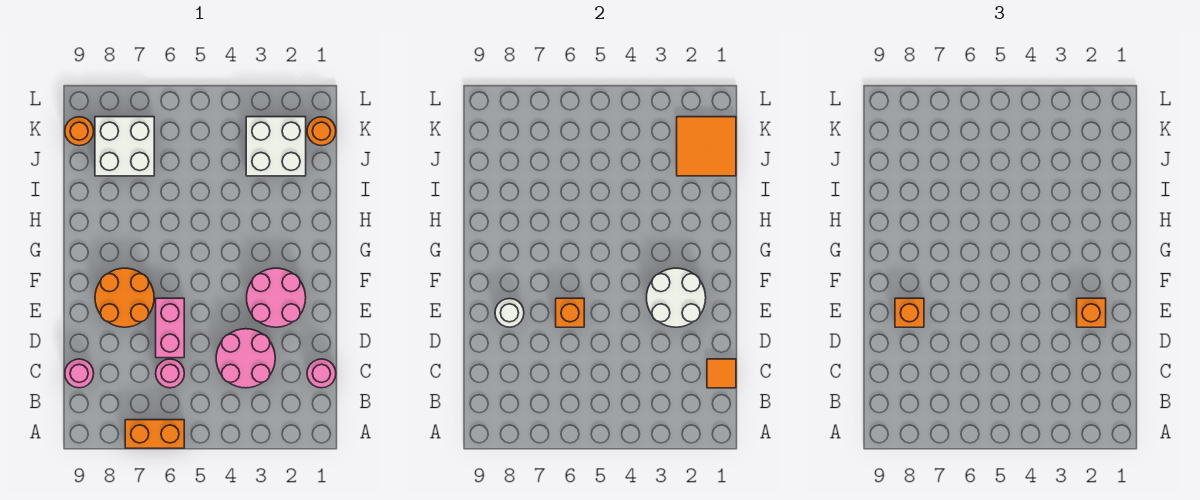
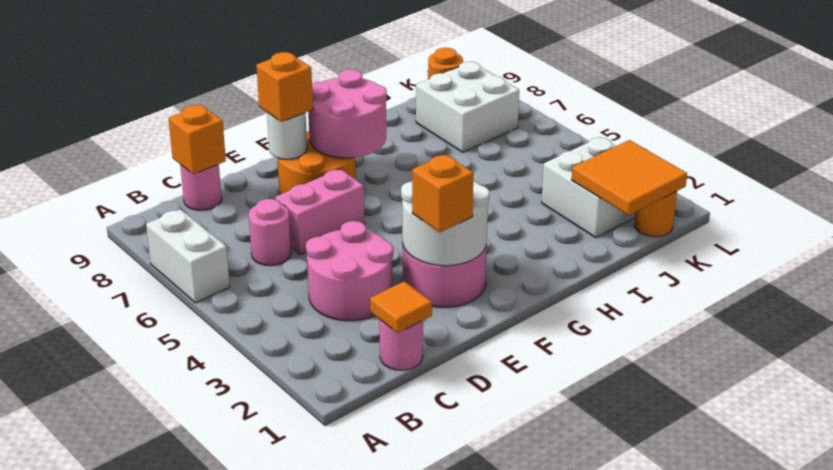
orange 1x2 brick [125,420,184,448] -> white 1x2 brick [146,209,230,303]
orange 1x1 brick [556,298,584,327] -> orange 1x1 brick moved to [168,105,226,174]
none -> pink 2x2 round brick [308,69,387,158]

